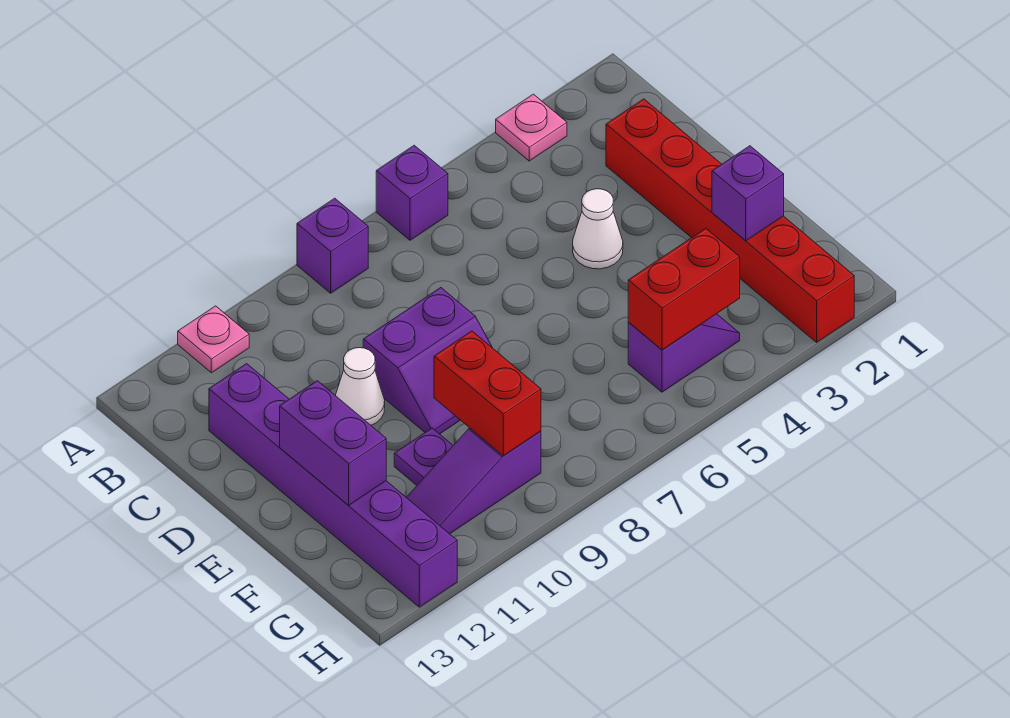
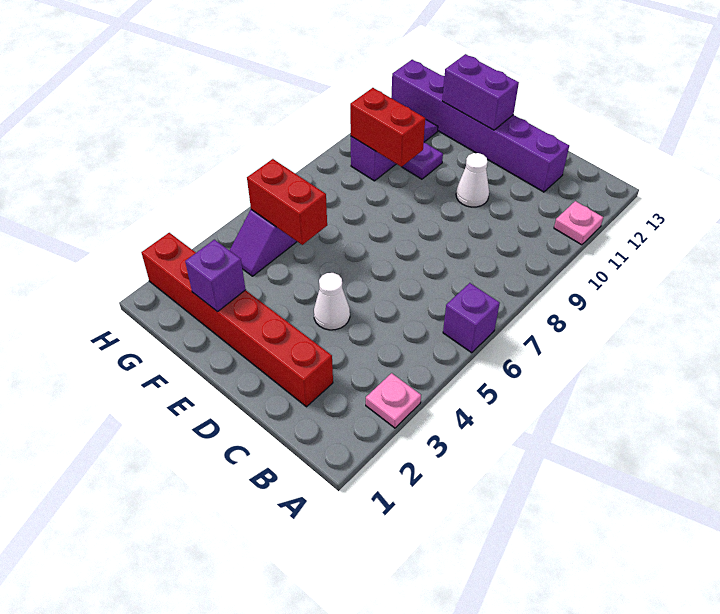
purple 1x1 brick [297,198,368,293] -> none
purple 2x2 slope [363,288,492,434] -> none
red 1x2 brick [628,229,740,350] -> red 1x2 brick turned to [247,159,327,245]

